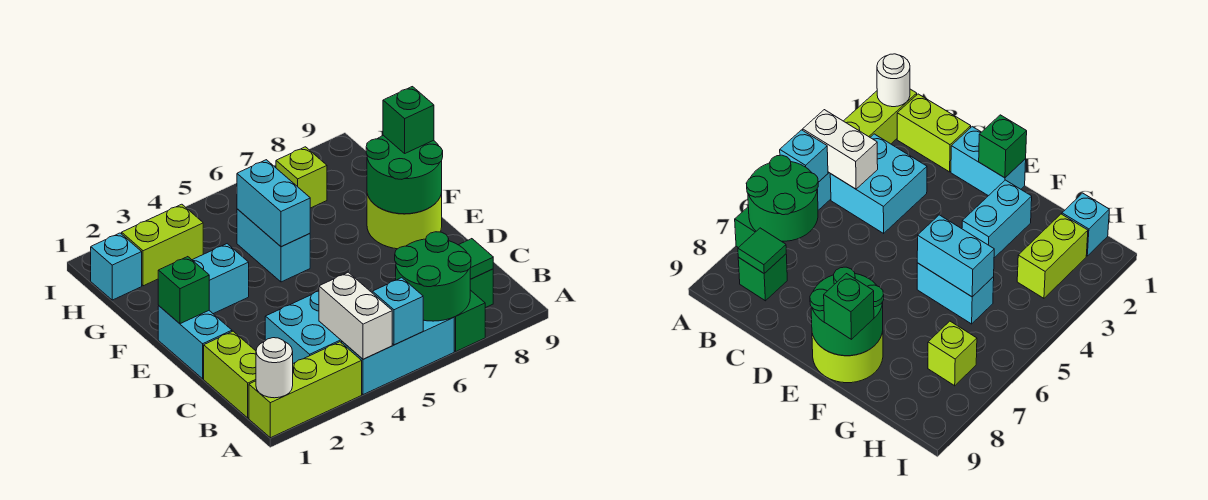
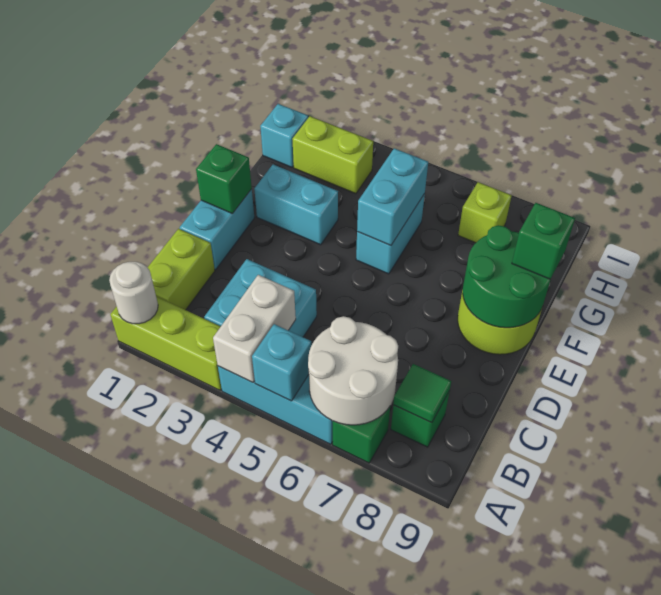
green 2x2 round brick [395,232,471,321] -> white 2x2 round brick [308,316,398,425]

